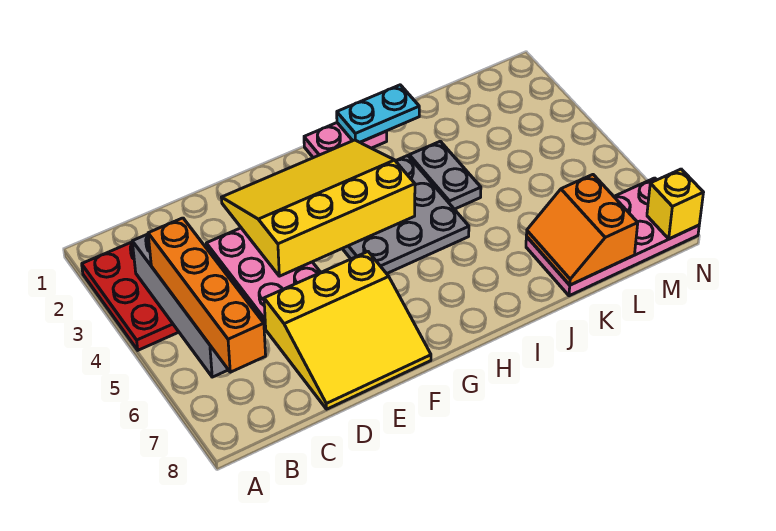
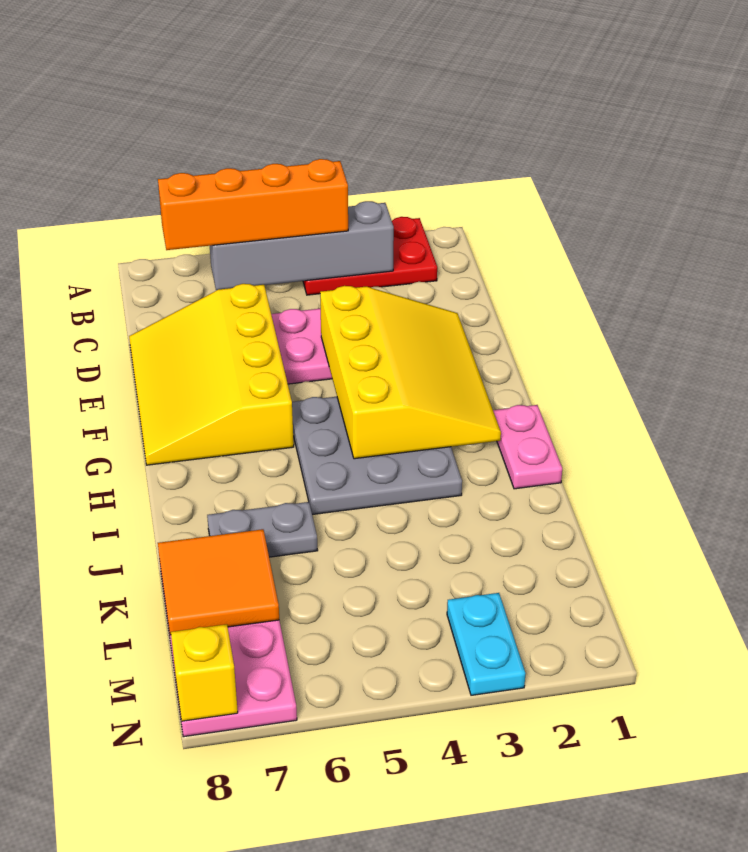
yellow 3x3 slope [264,252,431,409] -> yellow 3x4 slope [129,284,294,465]
cyan 1x2 plate [337,85,419,142] -> cyan 1x2 plate moved to [447,593,526,695]
grey 1x2 plate [409,141,481,209] -> grey 1x2 plate moved to [207,502,318,557]
orange 2x2 slope [526,175,638,285] -> orange 2x2 tile [158,529,279,635]

